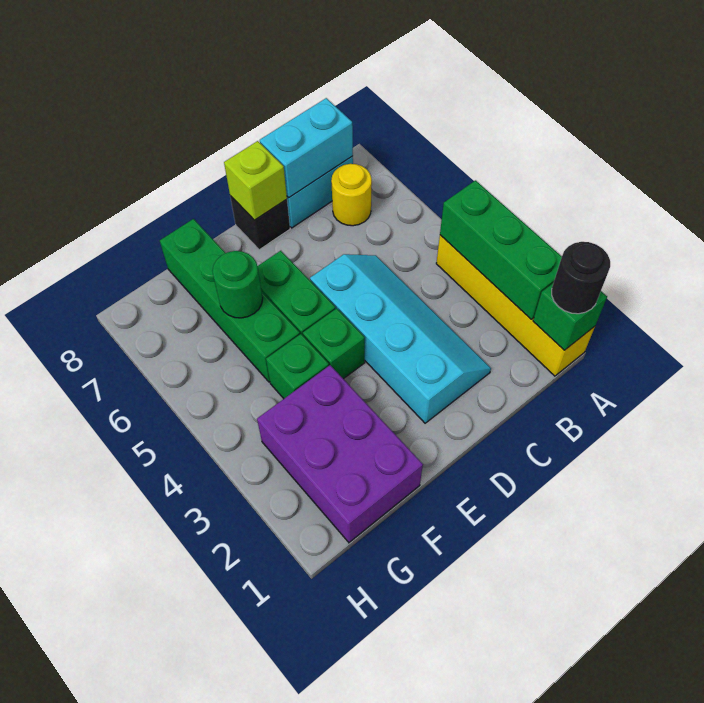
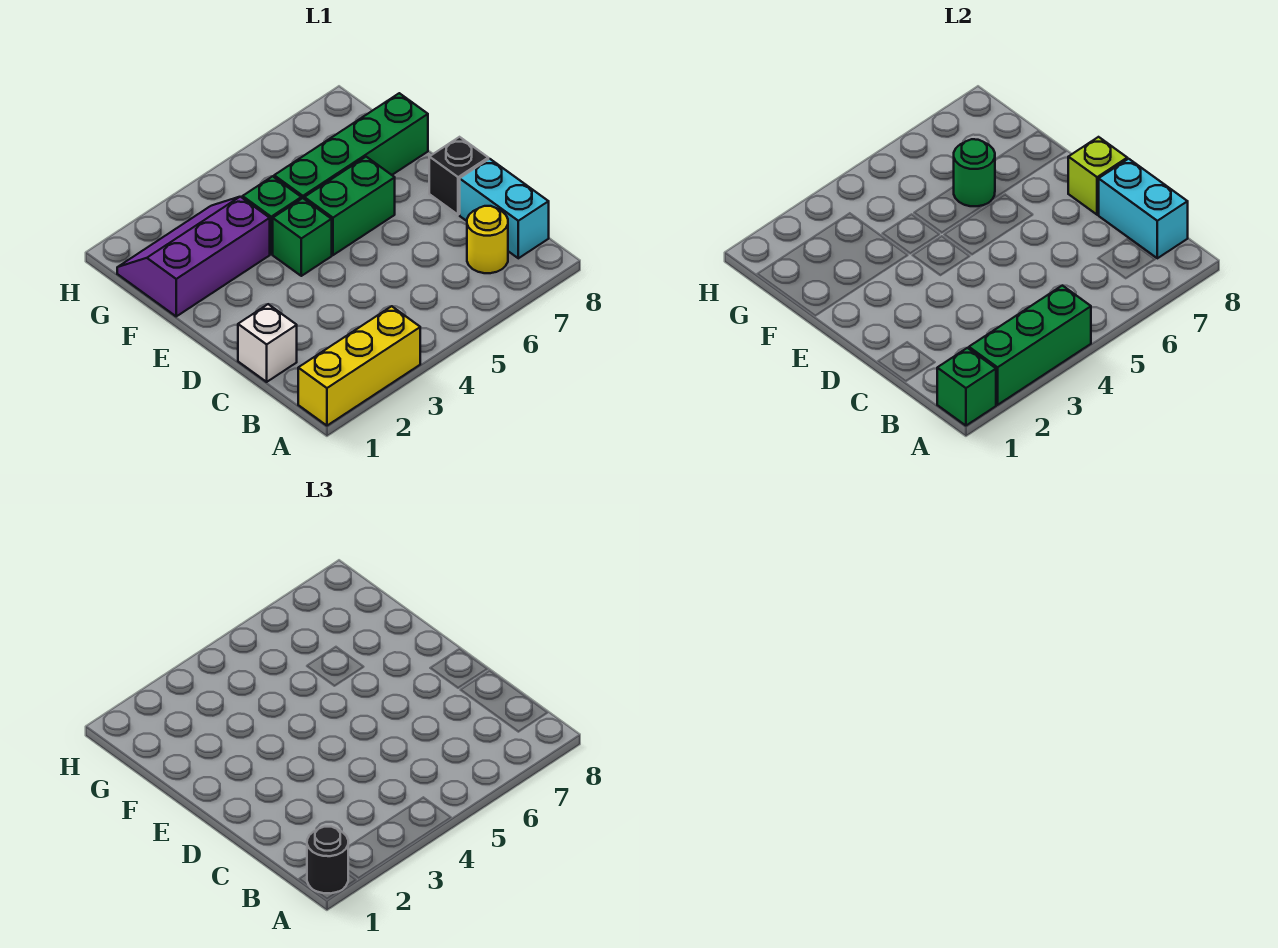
yellow 1x4 brick [436,235,595,376] -> yellow 1x3 brick [298,306,420,426]
none -> white 1x1 brick [238,304,297,382]
cyan 2x4 slope [310,254,491,423] -> none
purple 2x3 brick [257,365,423,542] -> purple 2x3 slope [117,197,270,316]

